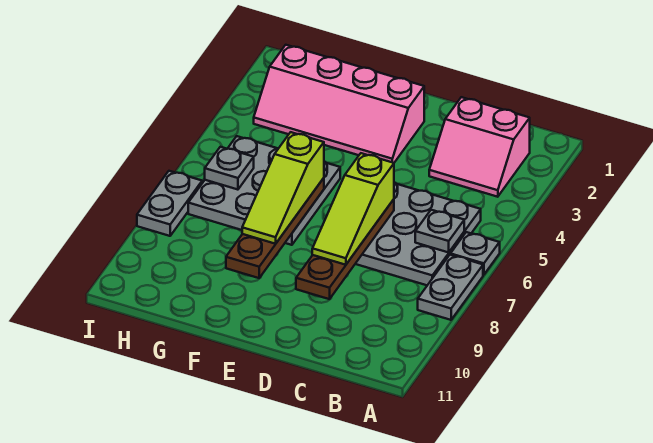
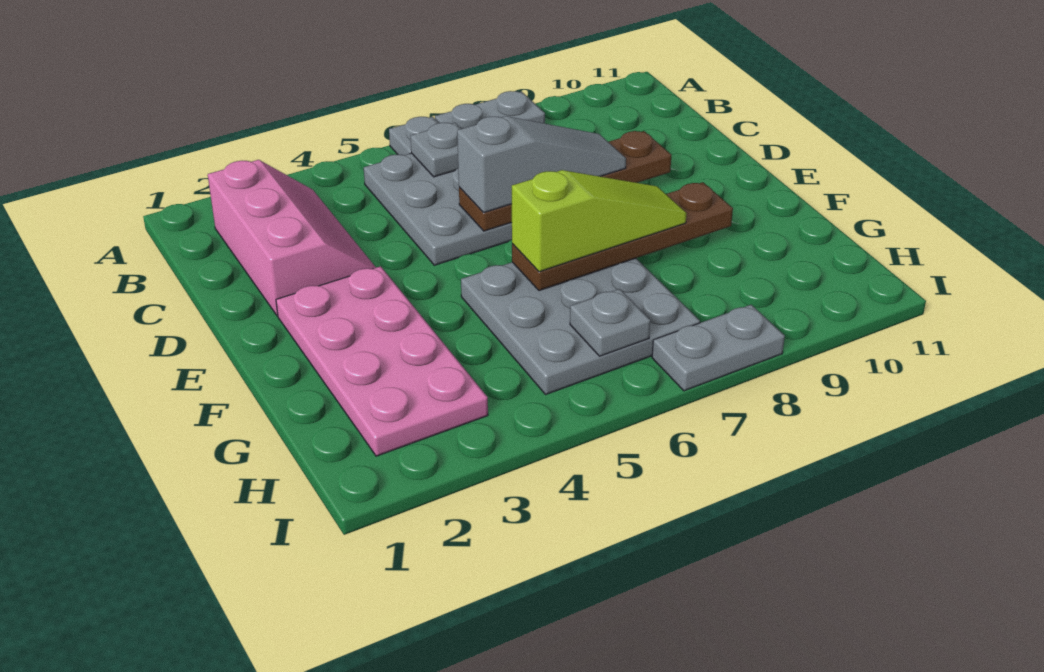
pink 2x2 slope [429,97,530,197] -> pink 2x3 slope [208,160,376,316]
lime 1x3 slope [312,153,394,265] -> grey 1x3 slope [457,116,626,213]
pink 2x4 slope [254,45,424,163] -> pink 2x4 plate [276,266,488,456]

